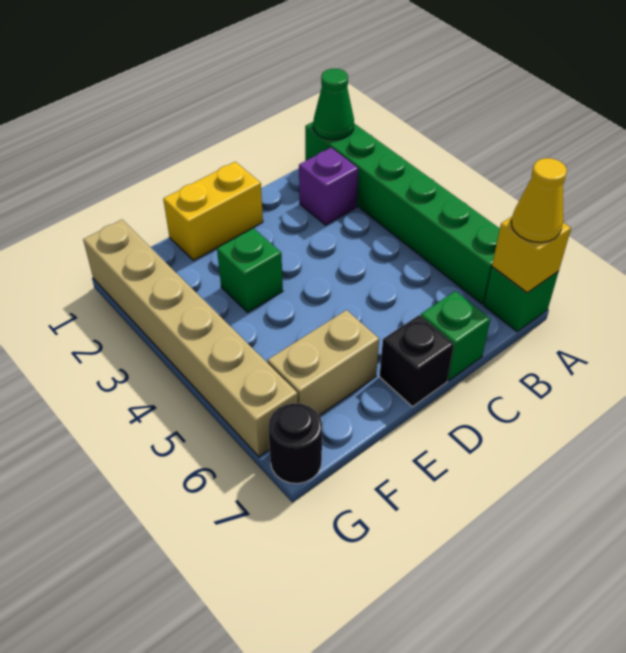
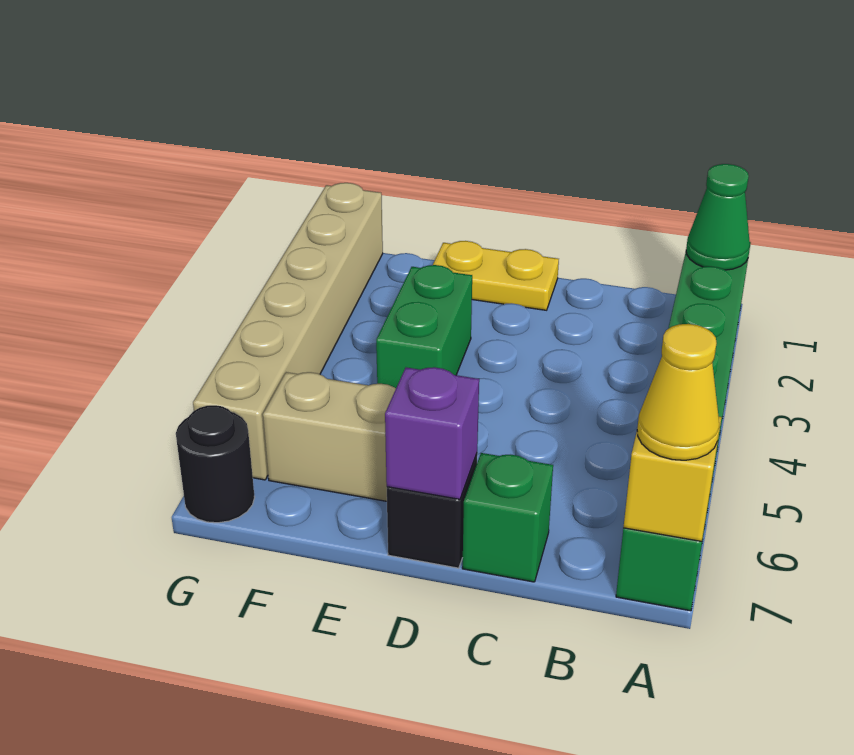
purple 1x1 brick [299,148,358,225] -> purple 1x1 brick moved to [385,367,479,499]
yellow 1x2 brick [163,162,263,261] -> yellow 1x2 plate [433,241,559,310]
green 1x1 brick [217,228,283,312] -> green 1x2 brick [376,265,472,388]

